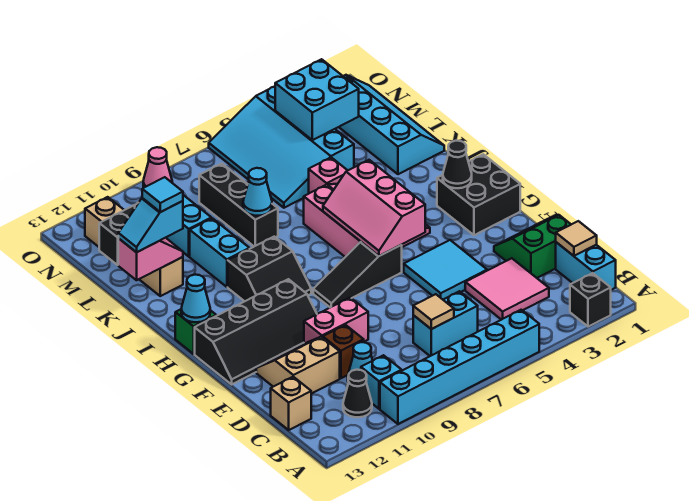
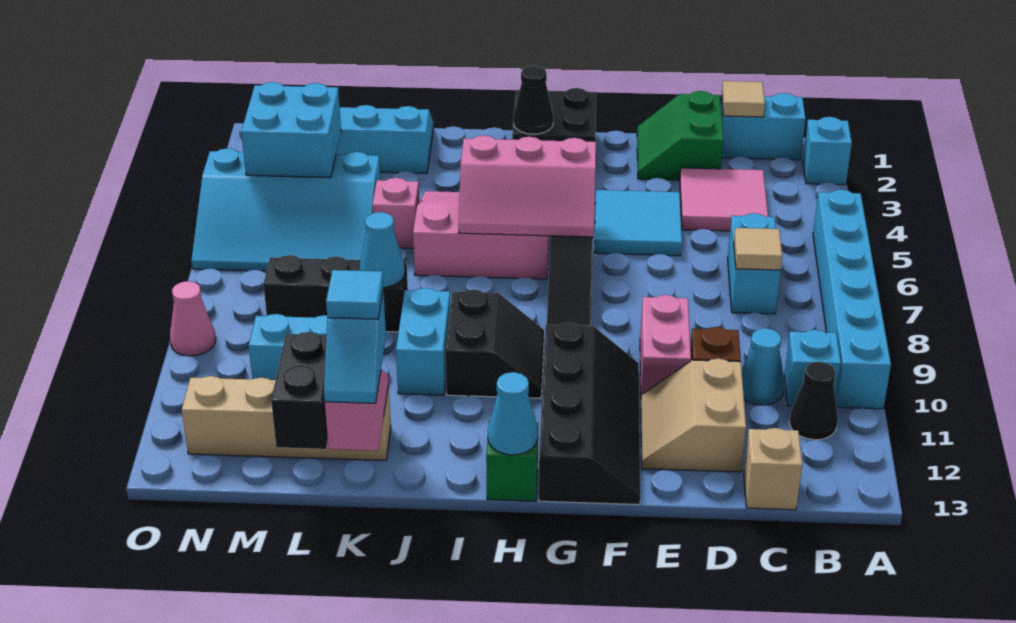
black 1x1 brick [570,273,611,327] -> cyan 1x1 brick [803,117,852,185]
cyan 1x2 brick [190,218,249,287] -> cyan 1x2 brick turned to [396,288,450,395]

